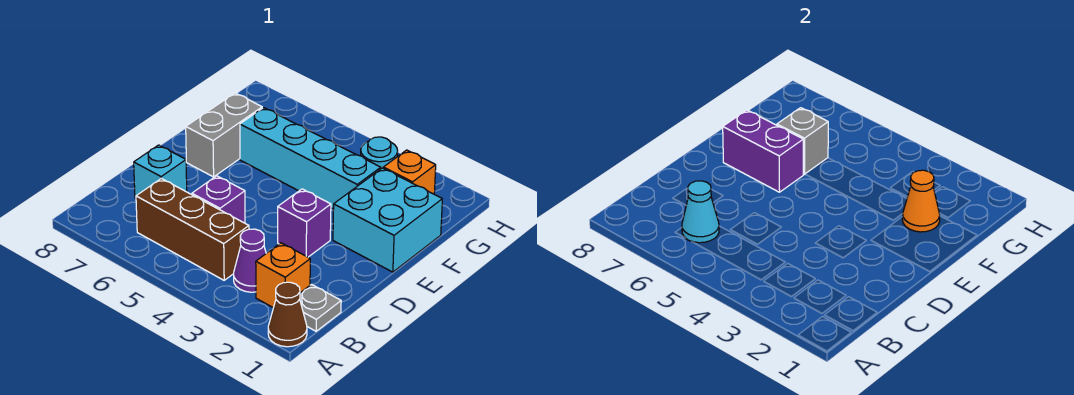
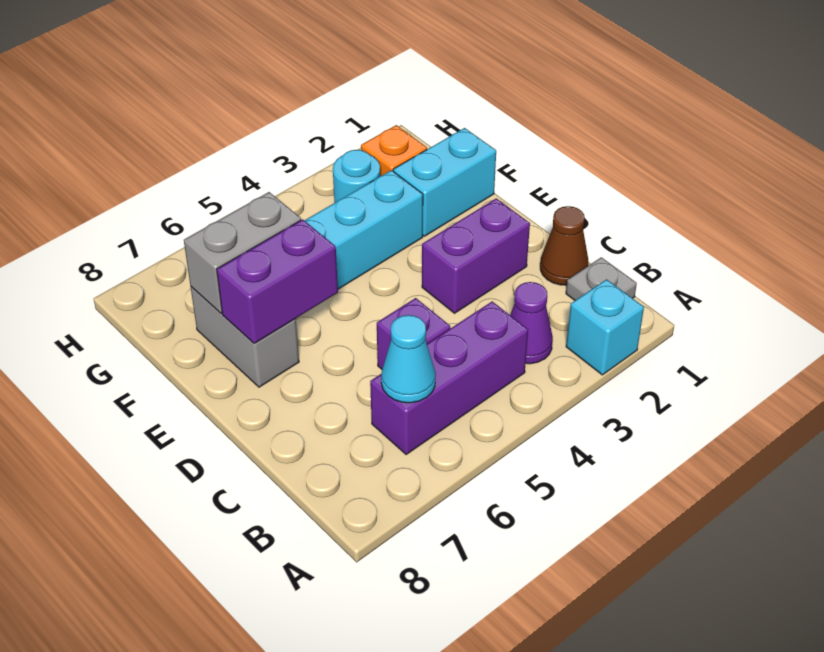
brown 1x1 cone [268,282,307,347] -> brown 1x1 cone moved to [540,206,589,285]
orange 1x1 brick [256,243,310,308] -> none
brown 1x3 brick [136,178,249,280] -> purple 1x3 brick [370,302,528,455]
cyan 1x1 brick [134,145,187,199] -> cyan 1x1 brick moved to [566,279,644,375]
purple 1x1 brick [278,189,331,257] -> purple 1x2 brick [422,199,530,313]
cyan 2x2 brick [333,168,442,272] -> cyan 1x2 brick [393,128,496,236]
orange 1x1 cone [902,170,940,232] -> none
grey 1x1 brick [777,108,828,174] -> grey 1x2 brick [184,192,301,313]

